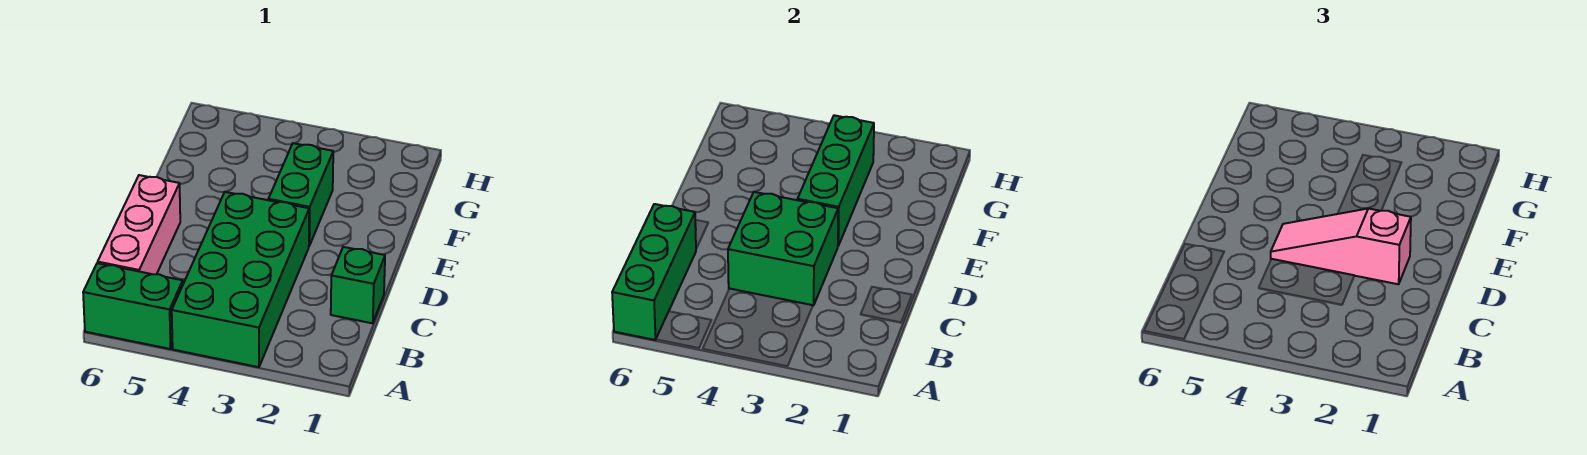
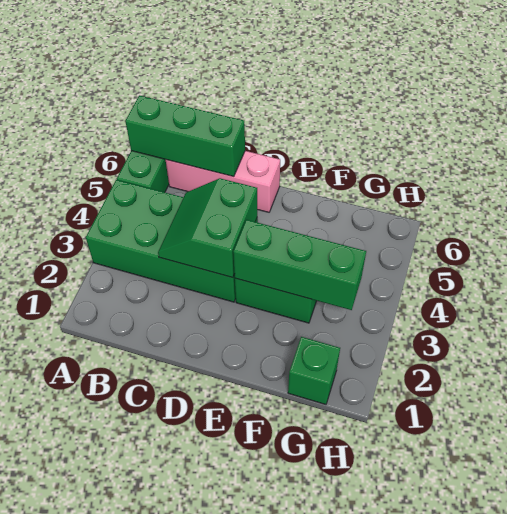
green 1x1 brick [331,247,385,323] -> green 1x1 brick moved to [288,337,340,404]
green 2x2 brick [728,192,838,306] -> green 2x2 slope [158,178,257,278]
pink 1x3 slope [1271,208,1411,284] -> none

